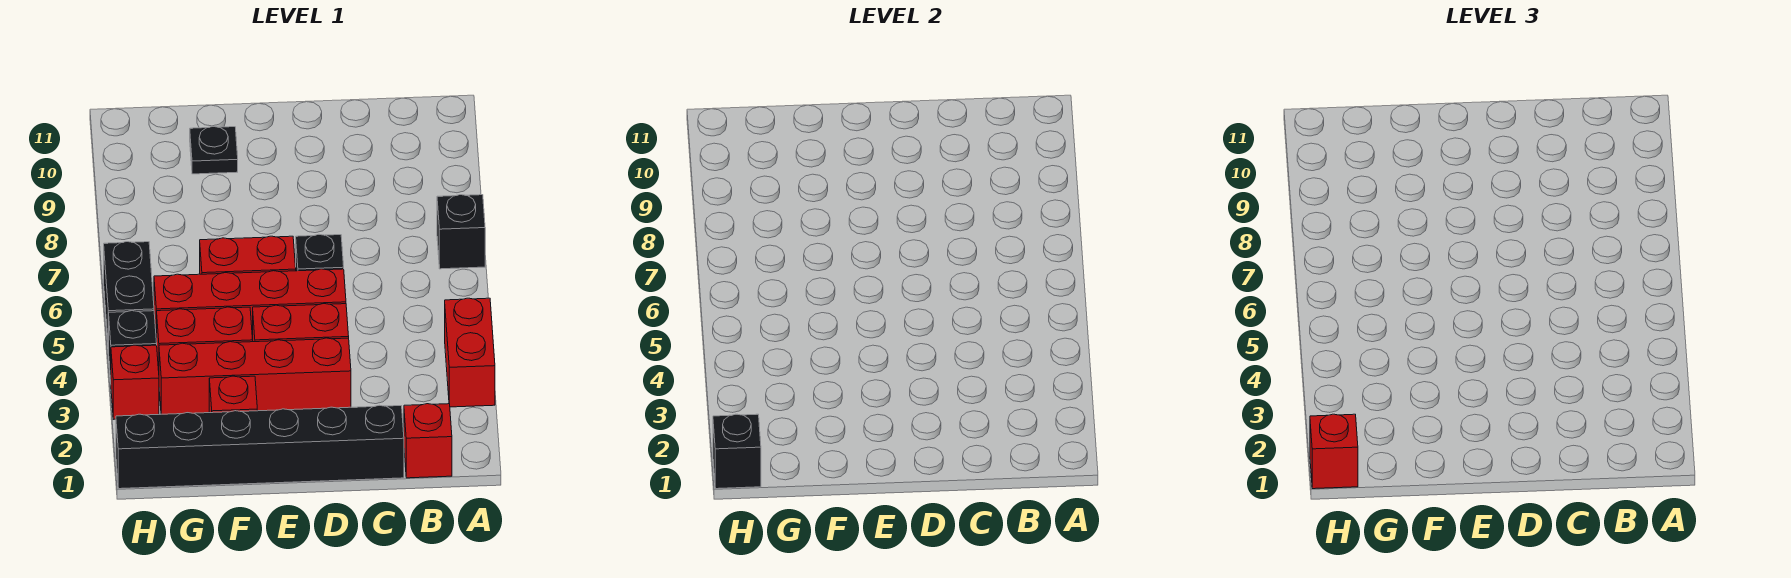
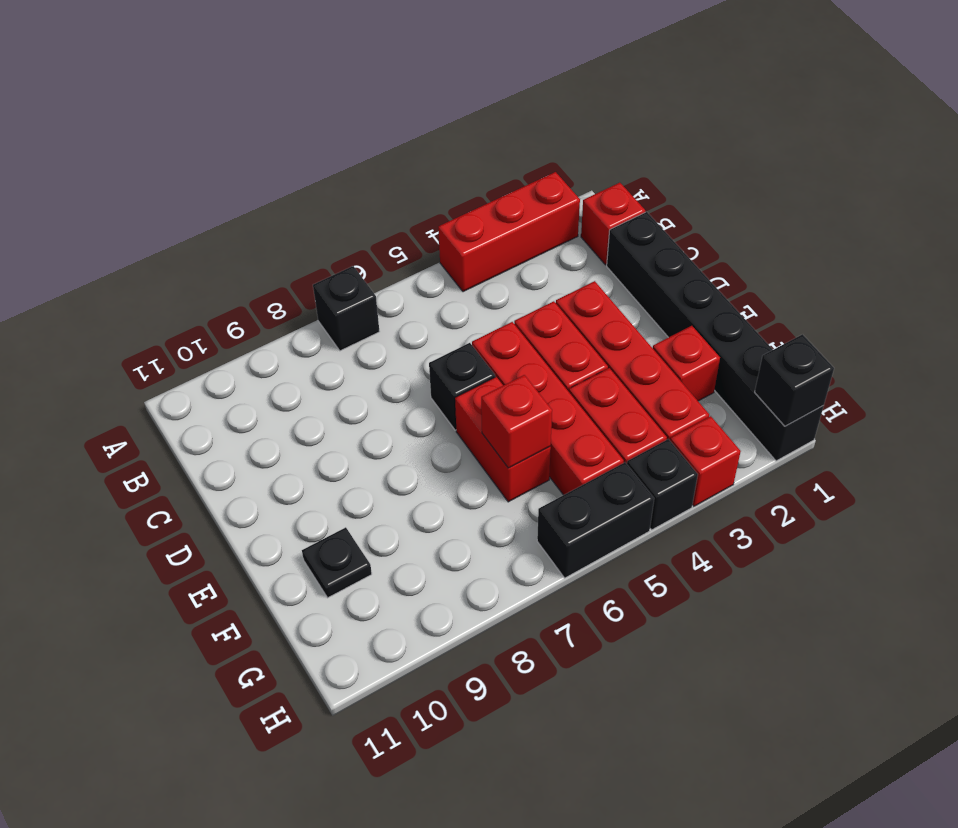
red 1x2 brick [445,298,495,407] -> red 1x3 brick [438,172,580,292]
red 1x1 brick [1310,414,1358,489] -> red 1x1 brick moved to [481,375,552,468]

